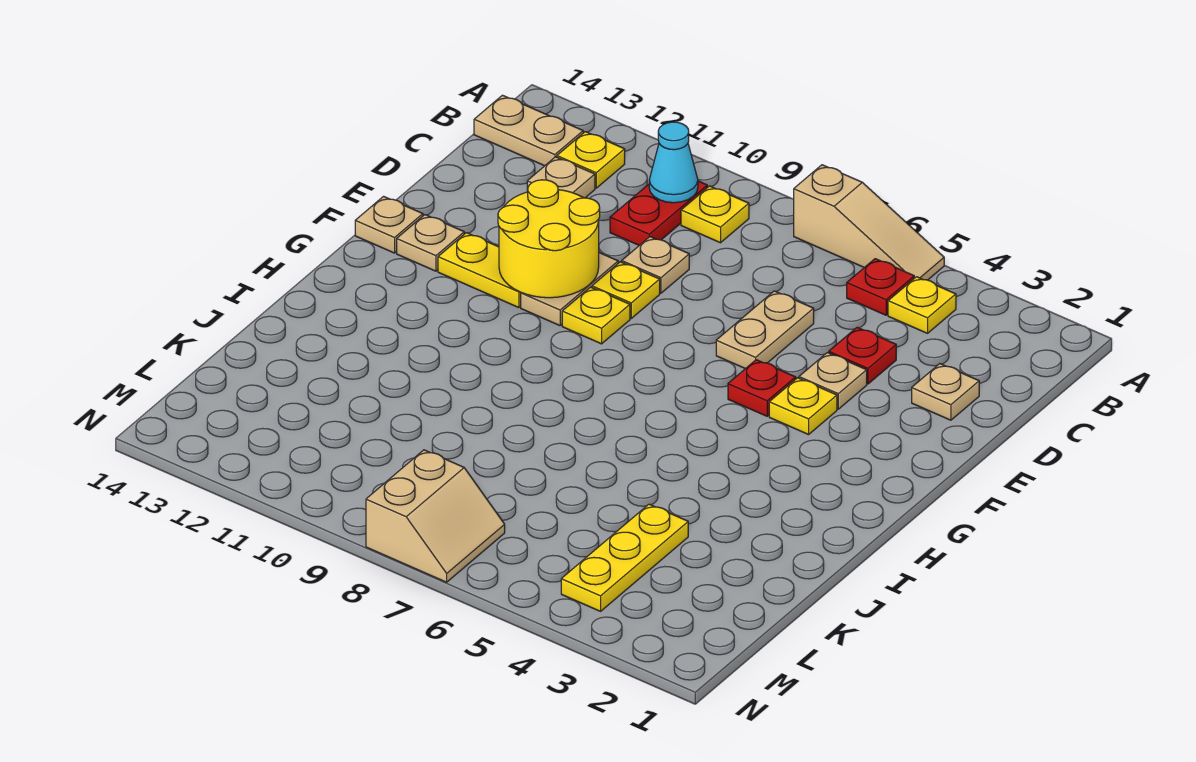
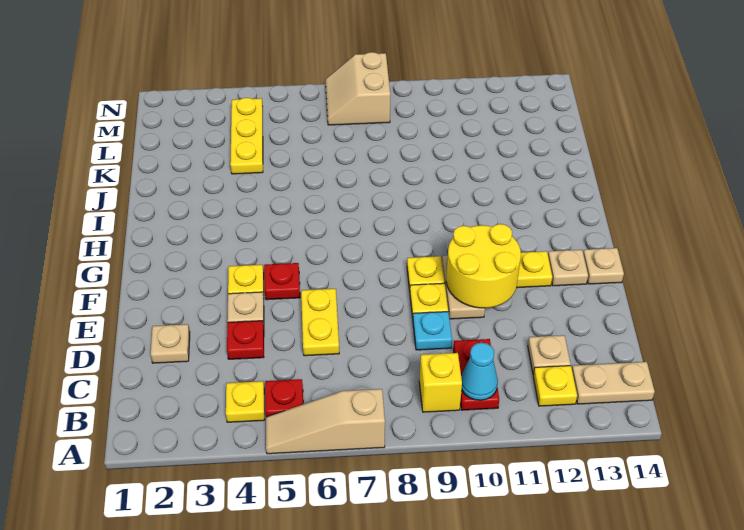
yellow 1x1 plate [681,186,749,243] -> yellow 1x1 brick [419,353,462,412]
tan 1x2 plate [716,291,814,369] -> yellow 1x2 plate [301,289,339,356]
tan 1x1 plate [622,237,689,293] -> cyan 1x1 plate [413,312,452,350]

